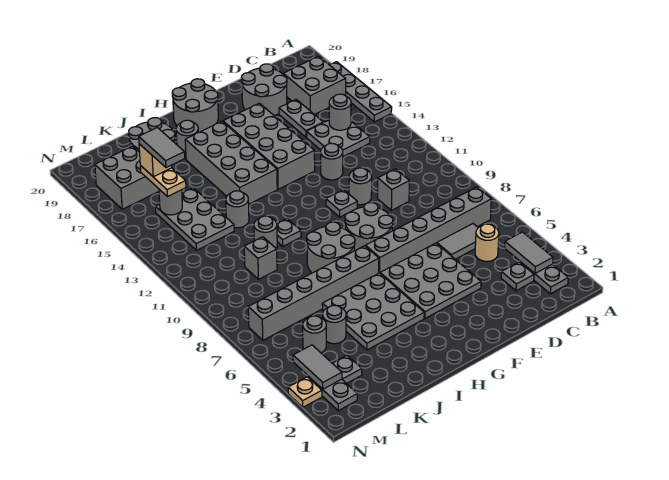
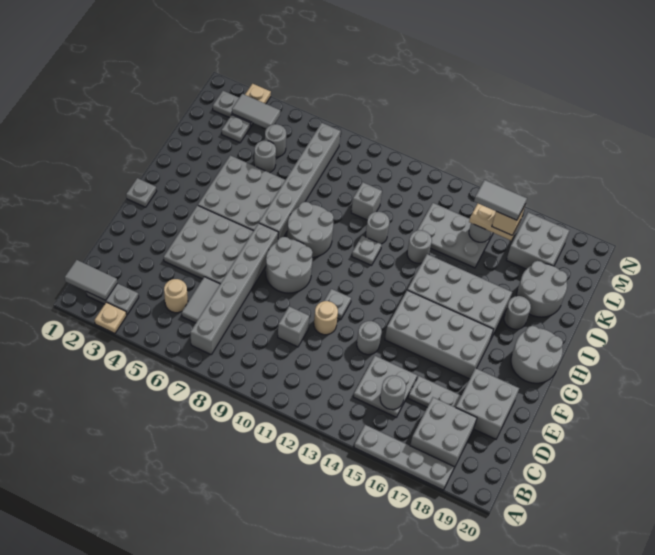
none -> tan 1x1 plate [95,302,127,333]
grey 1x2 tile [505,232,553,273] -> grey 1x2 tile moved to [65,260,117,300]
grey 1x1 plate [501,262,534,291] -> grey 1x1 plate moved to [126,178,157,207]
grey 2x2 round brick [241,64,287,116] -> grey 2x2 brick [456,368,519,439]
grey 1x1 round brick [349,168,372,205] -> tan 1x1 round brick [314,301,338,335]

